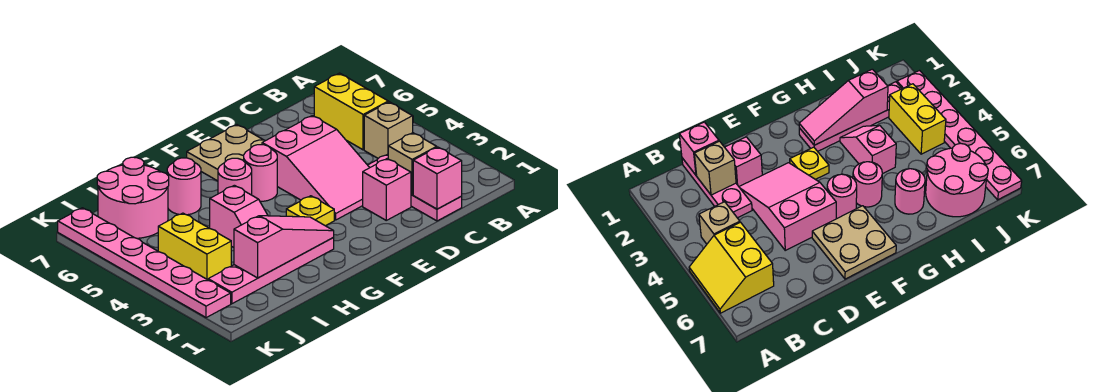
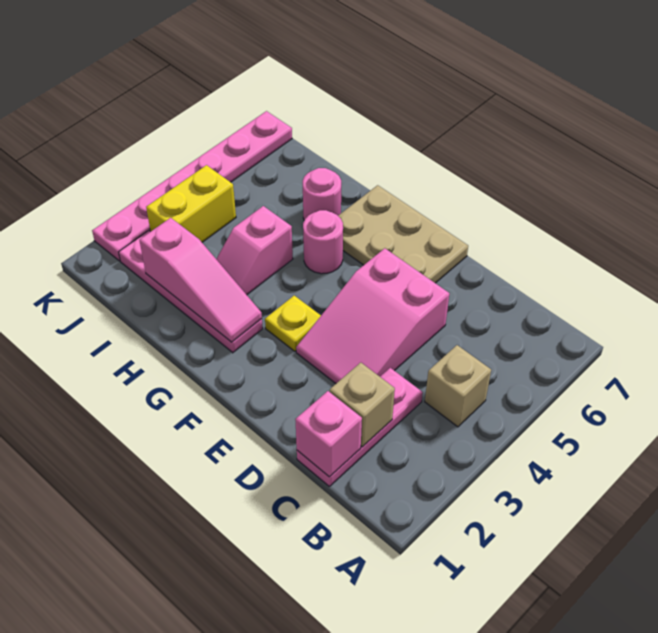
yellow 2x2 slope [314,73,391,150] -> none
pink 1x1 brick [363,159,411,220] -> none
tan 2x2 plate [187,125,265,181] -> tan 2x3 plate [338,185,468,283]
pink 1x1 round brick [244,145,277,201] -> none
pink 2x2 round brick [97,157,169,238] -> none

